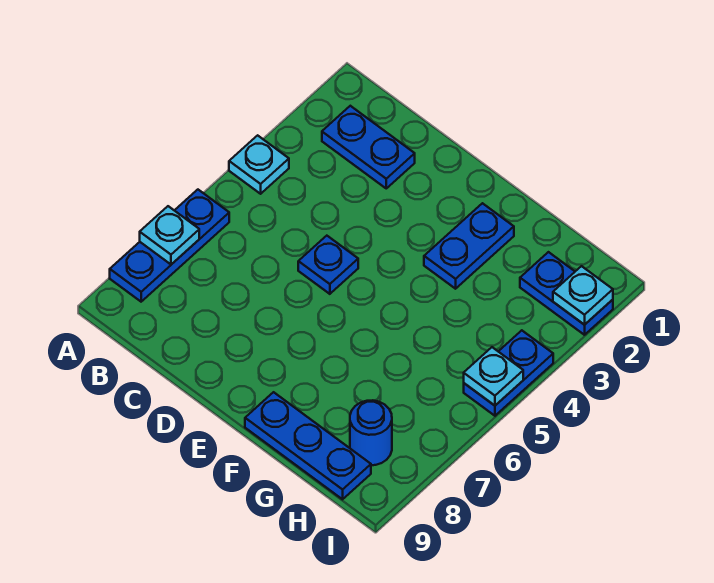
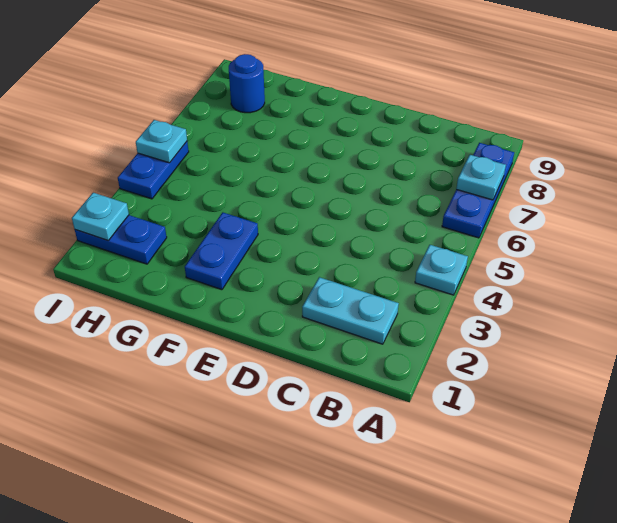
blue 1x2 plate [322,106,415,188] -> cyan 1x2 plate [302,277,399,344]
blue 1x1 plate [298,236,358,294] -> none
blue 1x3 plate [245,392,371,499] -> none

